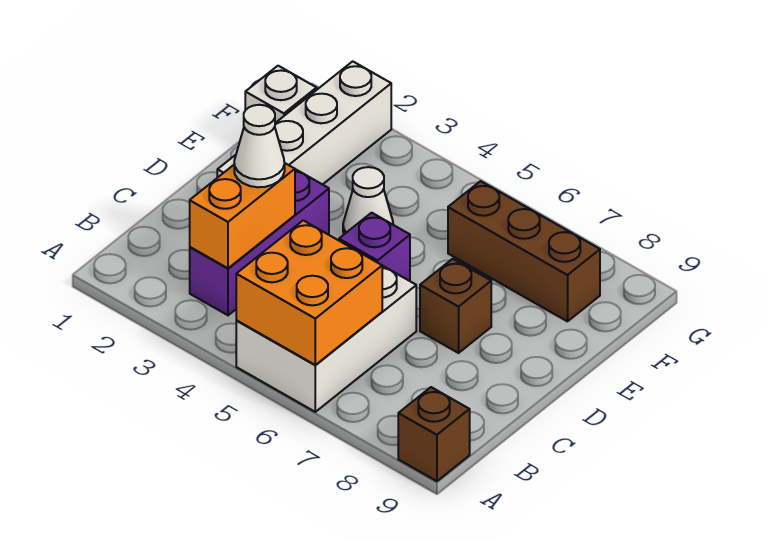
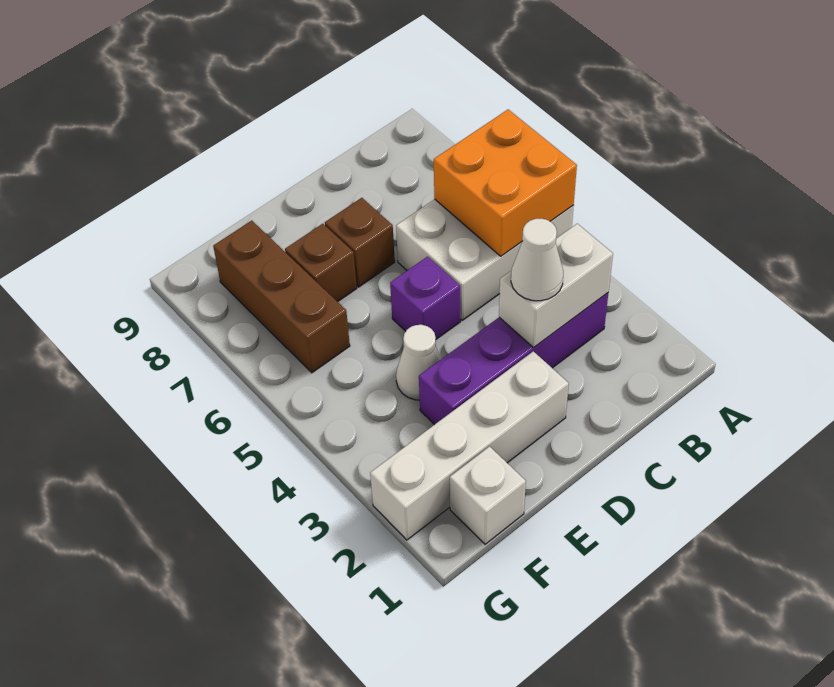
brown 1x1 brick [398,387,470,481] -> brown 1x1 brick moved to [285,224,357,302]
purple 1x3 brick [190,169,329,315] -> purple 1x4 brick [419,293,608,425]
orange 1x2 brick [190,163,295,268] -> white 1x2 brick [499,224,613,348]

